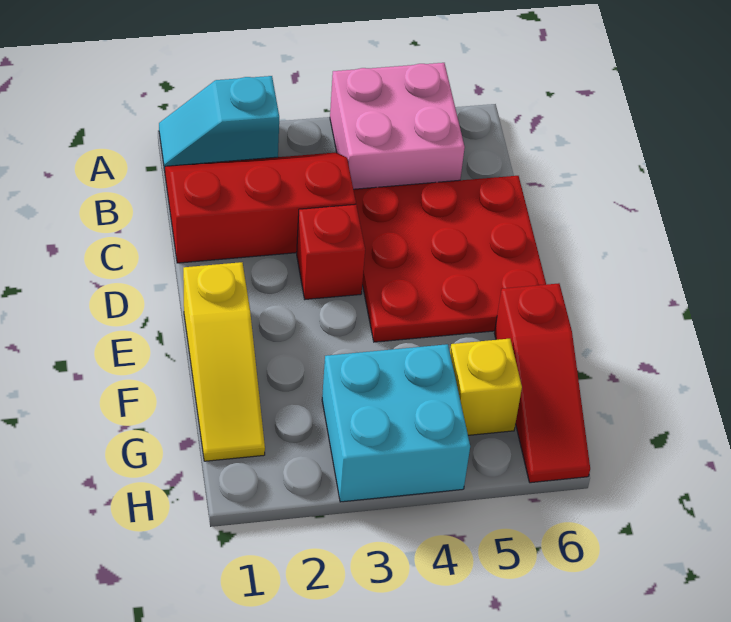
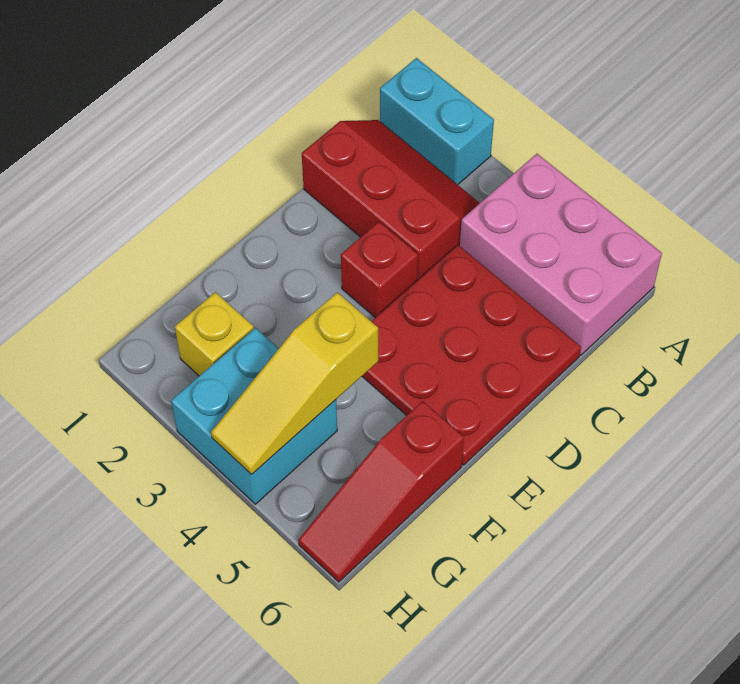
cyan 1x2 slope [159,76,279,170] -> cyan 1x2 brick [380,58,494,185]
pink 2x2 brick [330,63,465,189] -> pink 2x3 brick [460,154,662,355]
yellow 1x3 slope [183,262,265,461] -> yellow 1x3 slope moved to [211,292,378,475]
yellow 1x1 brick [450,339,522,435] -> yellow 1x1 brick moved to [175,292,254,376]

